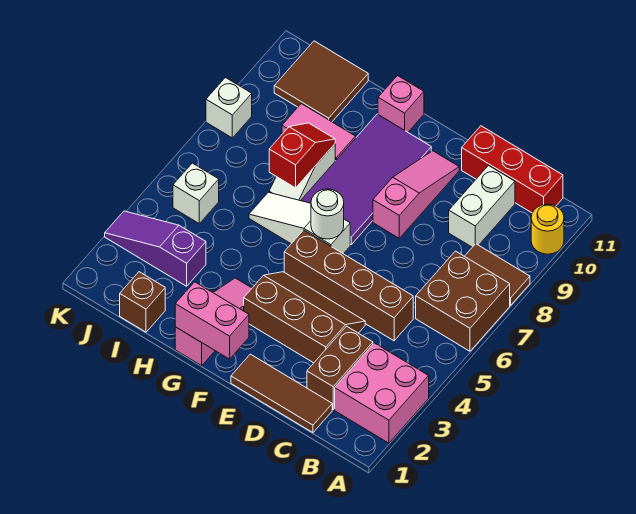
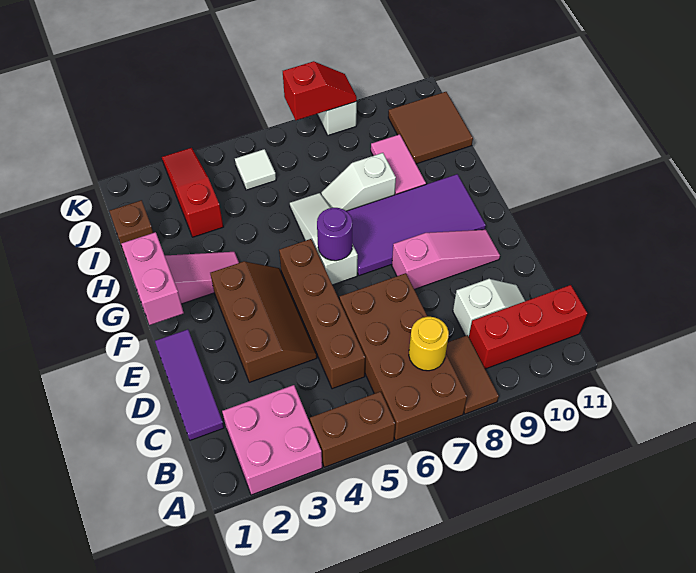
brown 2x2 brick [416,251,510,351] -> brown 2x4 brick [339,273,467,440]
yellow 1x1 round brick [531,204,564,254] -> yellow 1x1 round brick moved to [409,317,449,371]
red 1x3 brick [462,126,563,213] -> red 1x3 brick turned to [469,285,587,369]
brown 1x3 tile [231,354,332,433] -> purple 1x3 tile [155,329,224,440]
brown 1x2 brick [307,326,373,409] -> brown 1x2 brick moved to [310,391,395,467]
white 1x2 brick [449,166,515,247] -> white 1x2 slope [453,279,525,336]
white 1x1 round brick [311,189,344,239] -> purple 1x1 round brick [317,208,352,261]
pink 1x1 brick [378,76,424,132] -> none
red 1x2 slope [269,123,335,188] -> red 1x2 slope moved to [283,61,357,120]
purple 1x3 slope [105,211,206,286] -> red 1x3 slope [162,148,223,237]
white 1x1 brick [173,163,219,223] -> white 1x1 tile [235,149,276,190]

